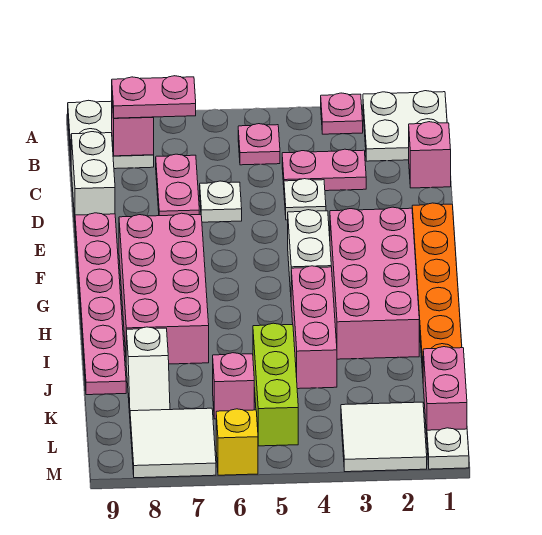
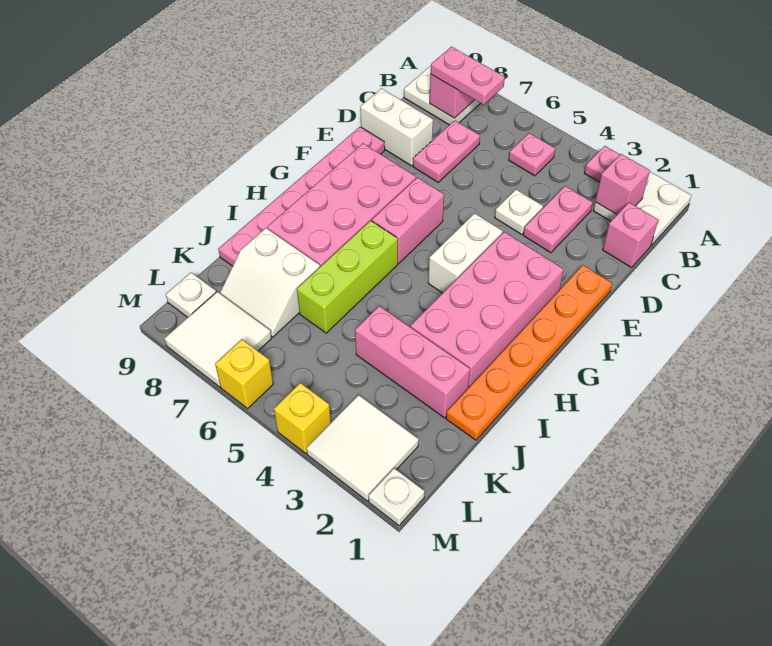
pink 1x2 plate [282,149,366,191] -> pink 1x2 plate turned to [523,186,593,253]
white 1x2 brick [71,132,115,218] -> white 1x2 brick turned to [360,89,433,166]
white 1x1 plate [200,181,242,222] -> white 1x1 plate moved to [166,273,216,317]
pink 1x3 brick [291,266,337,389] -> pink 1x3 brick turned to [355,306,470,418]
lime 1x3 brick [253,323,298,446] -> lime 1x3 brick moved to [297,221,398,333]
white 1x2 slope [126,327,170,413] -> white 2x2 slope [220,228,320,337]
pink 1x2 brick [423,347,467,435] -> pink 1x2 brick moved to [372,178,444,264]
pink 1x1 brick [213,353,254,419] -> pink 1x1 brick moved to [595,154,650,215]
none -> yellow 1x1 brick [274,383,331,454]

